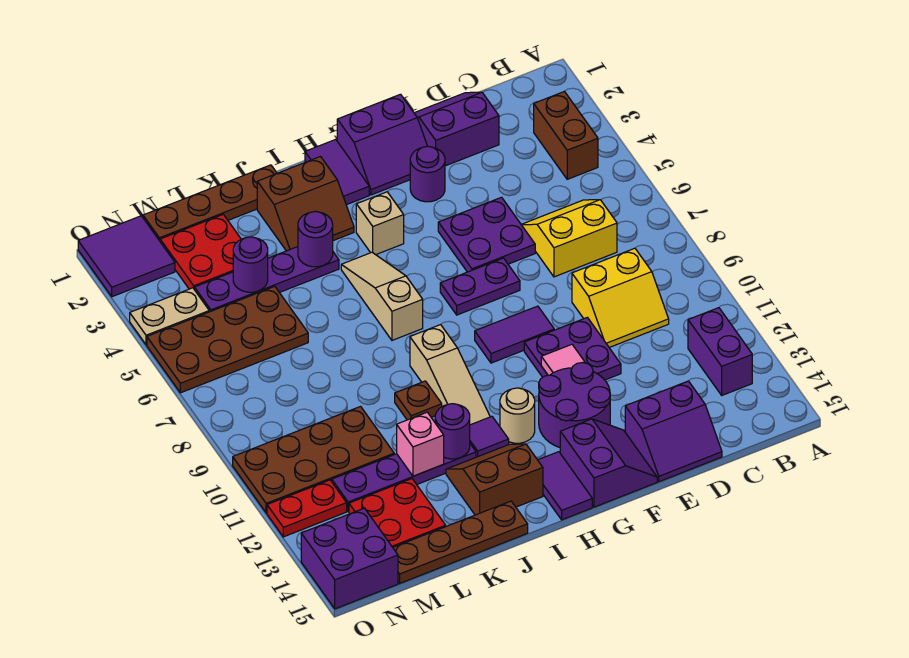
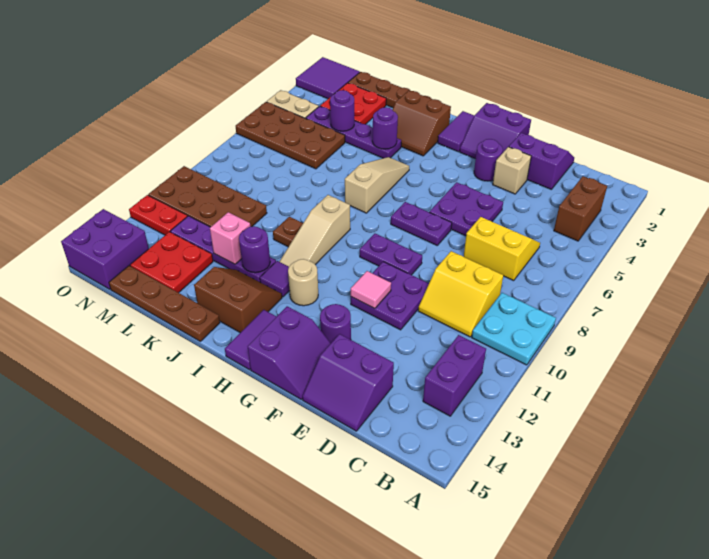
none -> cyan 2x2 plate [472,293,556,365]
purple 1x2 tile [475,306,554,363] -> purple 1x2 plate [360,234,422,275]
purple 2x2 round brick [539,363,610,447] -> purple 1x1 round brick [320,304,351,343]
tan 1x1 brick [356,192,404,255] -> tan 1x1 brick moved to [493,147,531,194]

